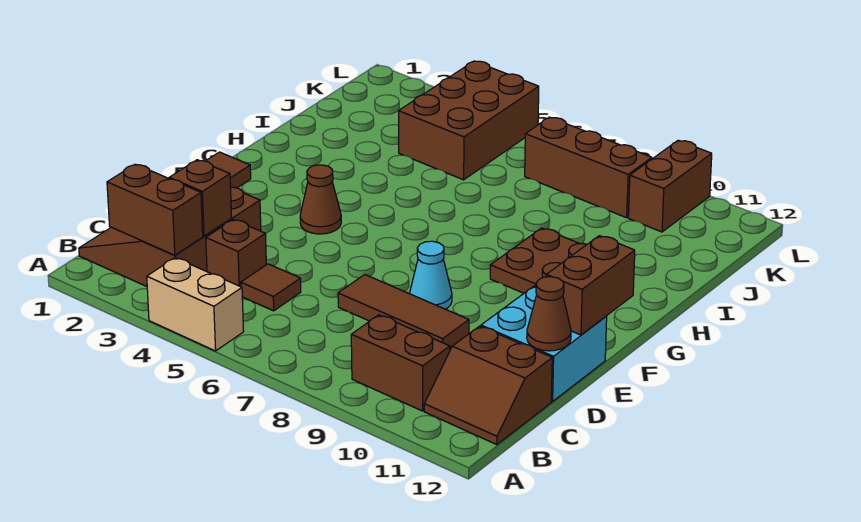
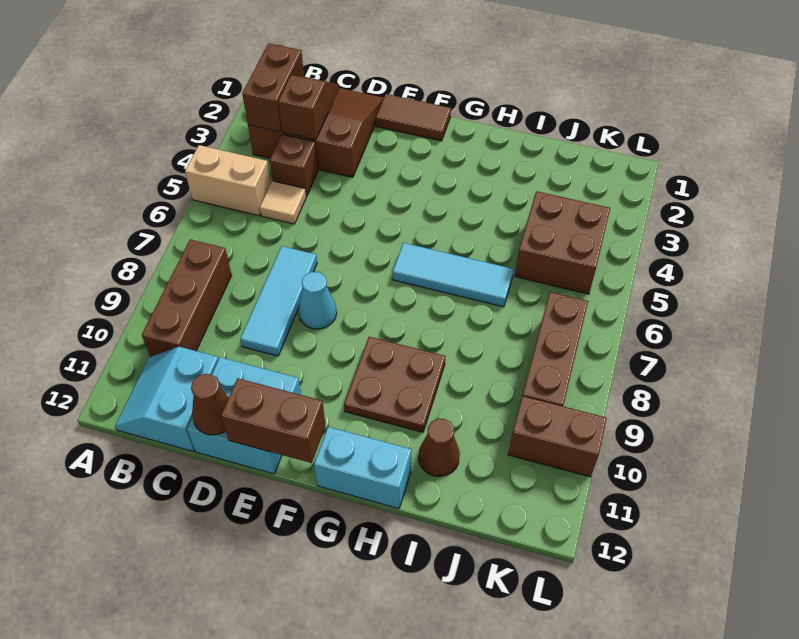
tan 1x2 brick [147,258,244,351] -> tan 1x2 brick turned to [185,145,271,216]
brown 1x2 brick [351,315,450,411] -> brown 1x3 brick [142,239,232,357]
brown 2x2 slope [424,326,552,445] -> cyan 2x2 slope [115,347,218,452]
brown 1x1 tile [241,264,301,311] -> tan 1x1 tile [260,181,306,224]
brown 1x3 tile [338,275,469,347] -> cyan 1x3 tile [240,246,317,356]
brown 1x1 cone [300,165,341,234] -> brown 1x1 cone moved to [418,419,460,477]
none -> cyan 1x3 tile [393,243,514,307]
none -> cyan 1x2 brick [314,427,411,509]
brown 2x3 brick [399,61,539,180] -> brown 2x2 brick [515,191,610,294]

